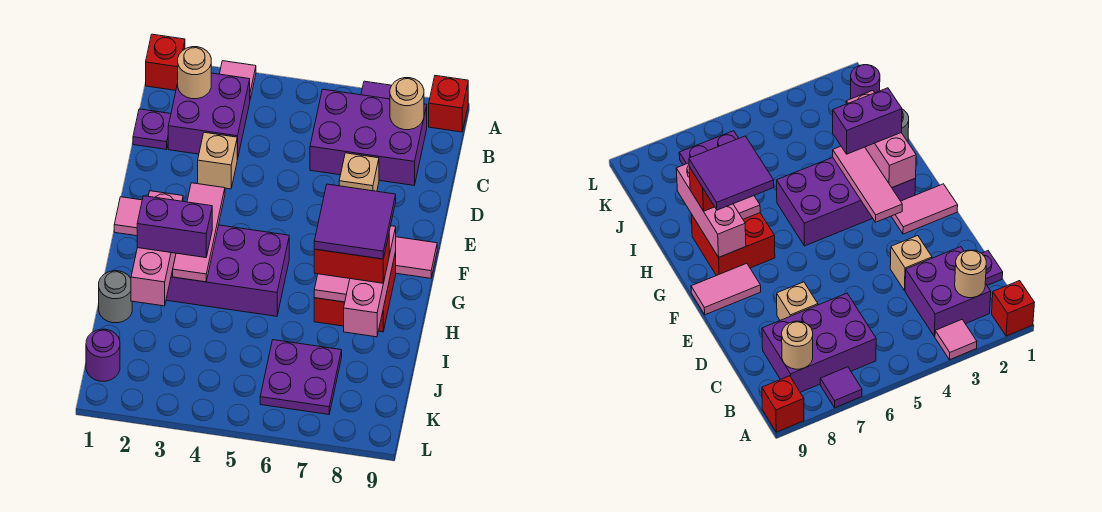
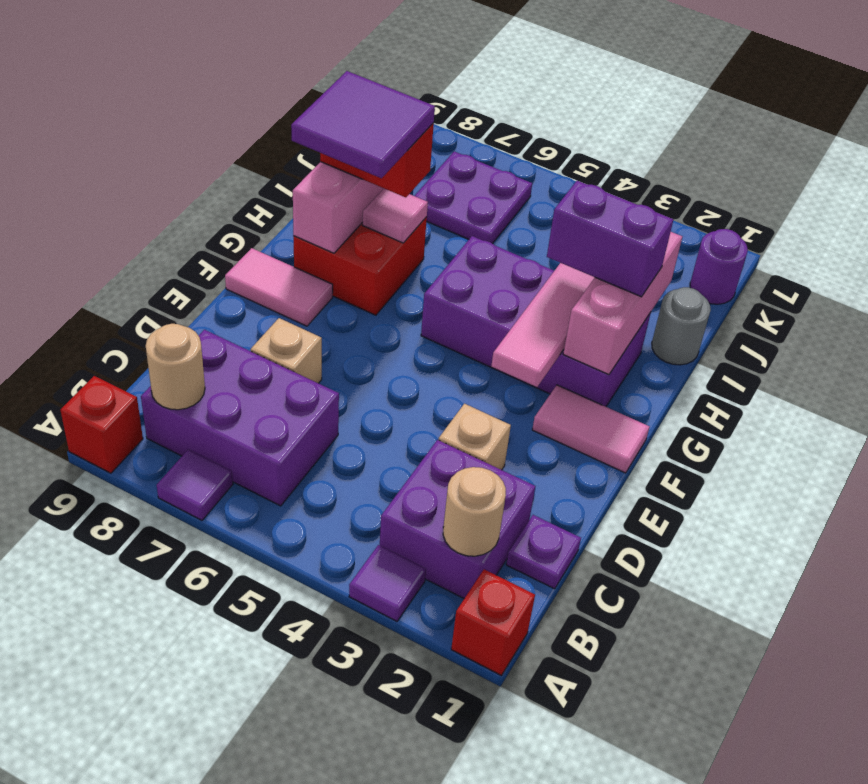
pink 1x1 tile [220,61,256,99] -> purple 1x1 tile [349,545,426,621]

